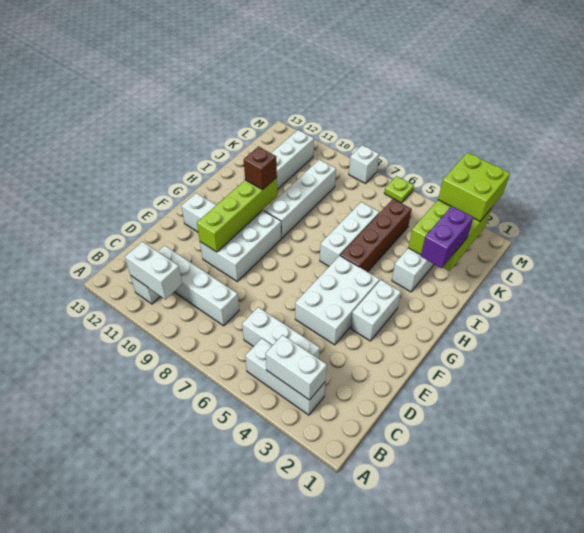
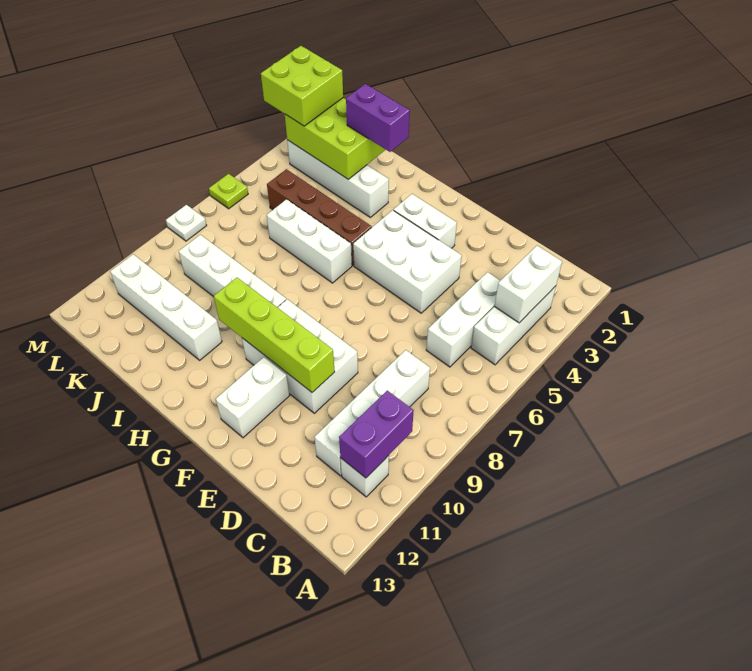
white 1x2 brick [125,242,182,299] -> purple 1x2 brick [339,390,414,478]
brown 1x1 brick [244,147,277,190] -> none
white 1x1 brick [349,145,379,183] -> white 1x1 plate [166,205,207,241]

